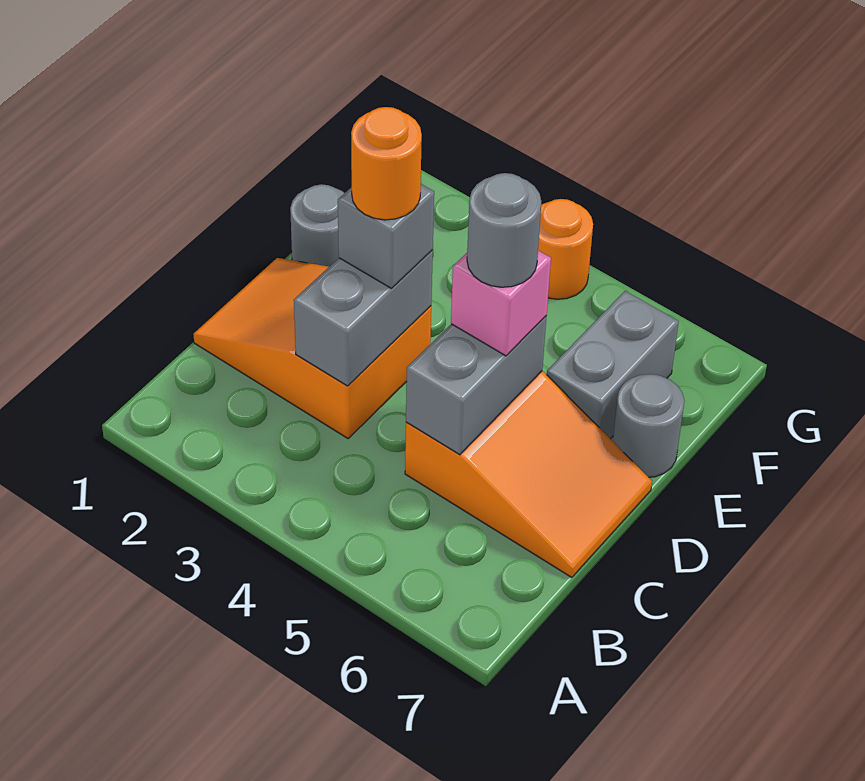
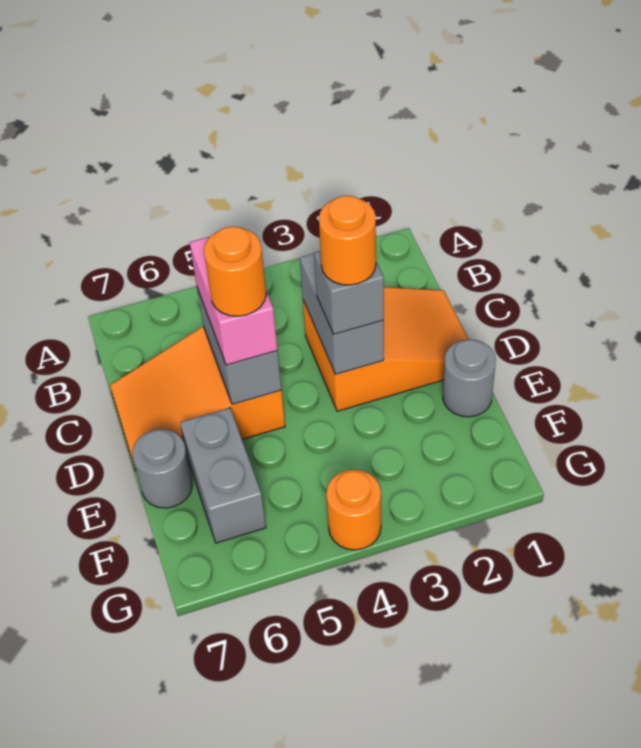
pink 1x1 brick [451,250,551,356] -> pink 1x2 brick [190,237,277,365]
grey 1x1 round brick [467,173,541,287] -> orange 1x1 round brick [204,226,266,316]

